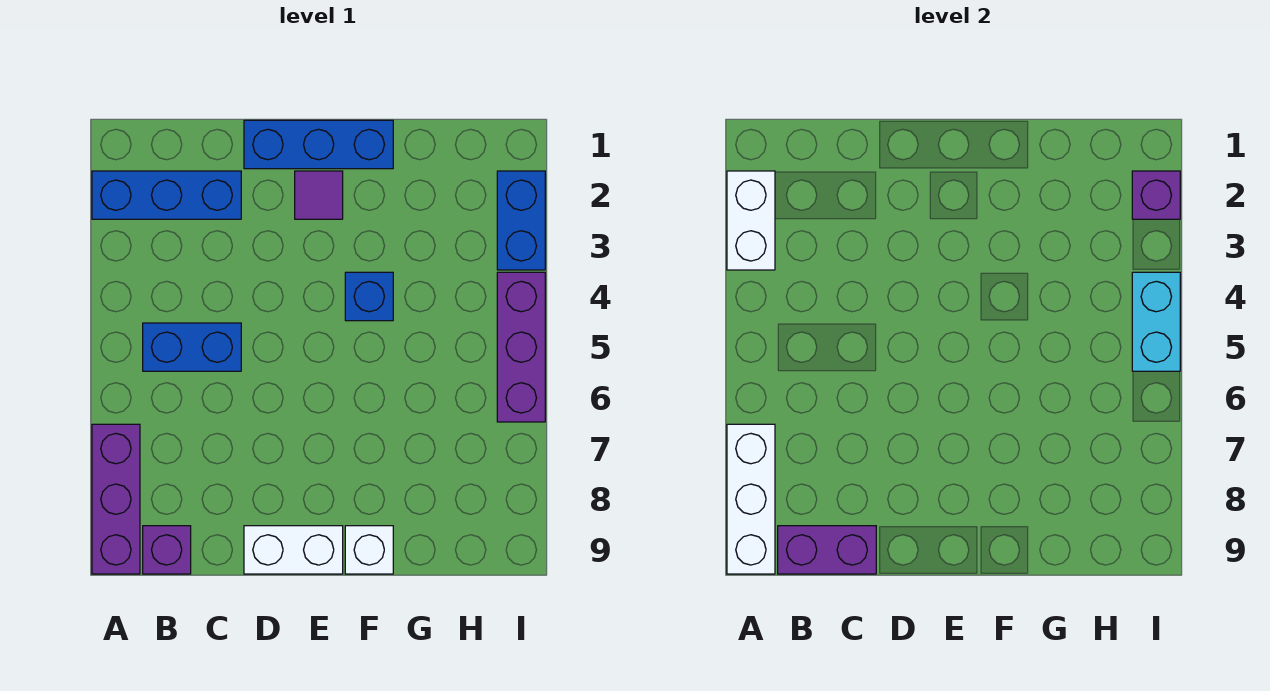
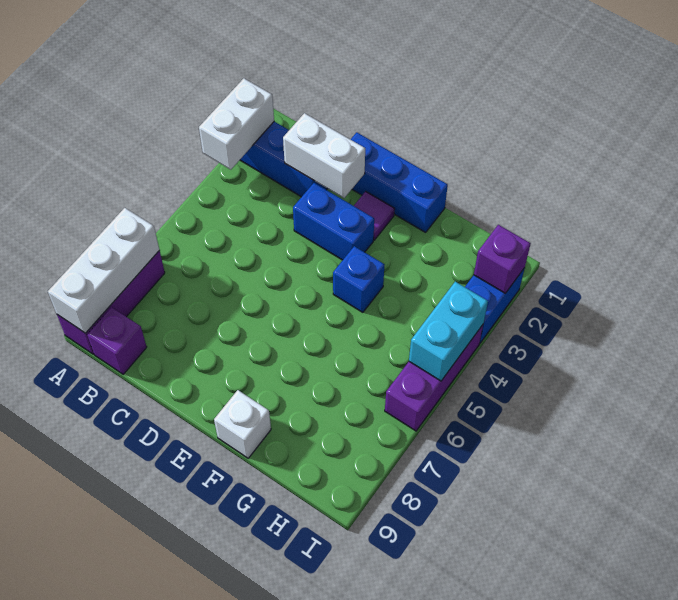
blue 1x2 brick [143,323,241,371] -> blue 1x2 brick moved to [293,183,374,260]
purple 1x2 brick [778,526,876,574] -> none
white 1x2 brick [244,526,343,574] -> white 1x2 brick moved to [283,113,365,198]

